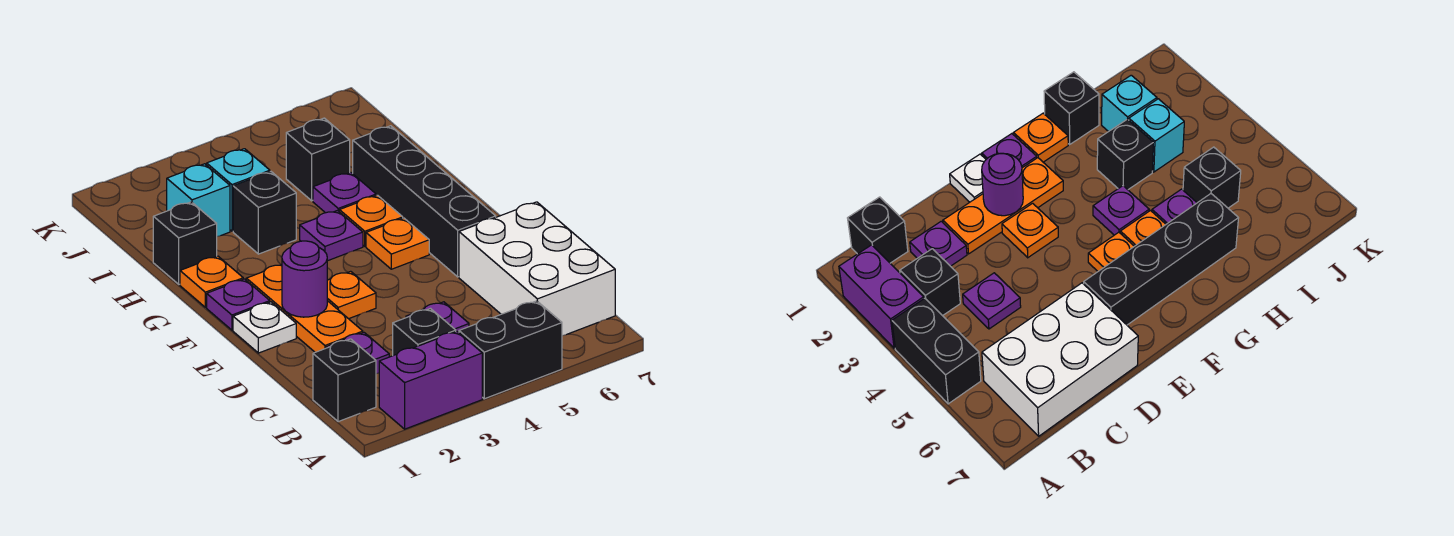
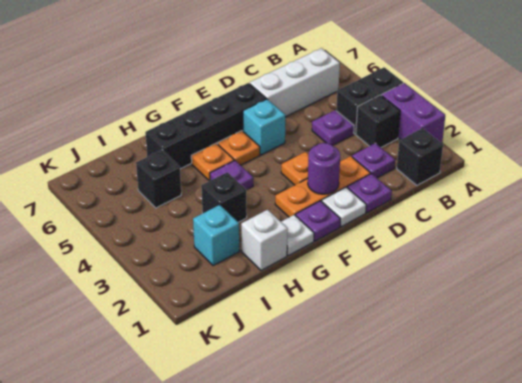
black 1x2 brick [459,301,562,399] -> black 1x2 brick turned to [336,67,403,134]
white 2x3 brick [459,202,615,336] -> white 1x3 brick [250,48,340,117]
orange 1x1 plate [180,256,243,307] -> white 1x1 plate [281,215,314,256]
black 1x1 brick [153,202,217,284] -> white 1x1 brick [241,210,288,271]
purple 1x1 plate [313,172,376,213] -> purple 1x1 plate moved to [347,173,392,213]
cyan 1x1 brick [207,149,270,231] -> cyan 1x1 brick moved to [243,99,285,155]

